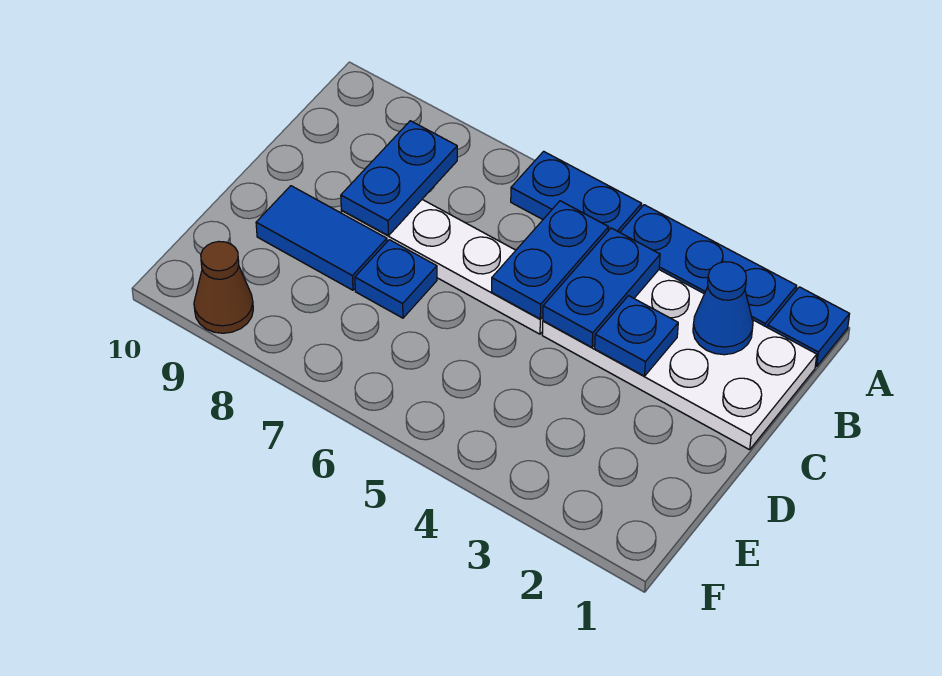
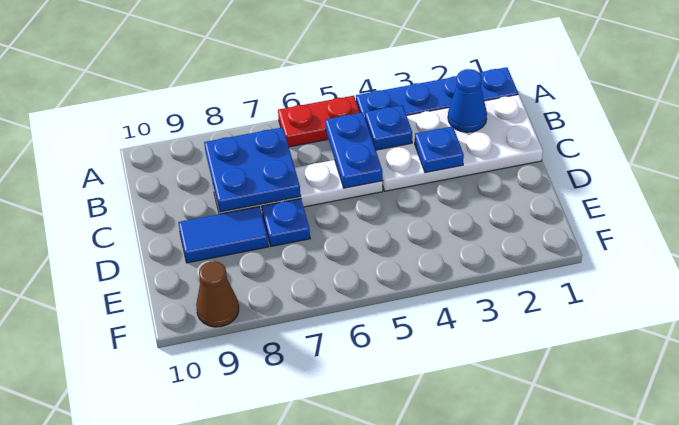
blue 1x2 plate [511,151,642,232] -> red 1x2 plate [278,96,360,147]
blue 1x2 plate [543,228,660,347] -> blue 1x1 plate [365,105,412,150]
blue 1x2 plate [341,121,457,236] -> blue 2x2 plate [204,127,301,212]

